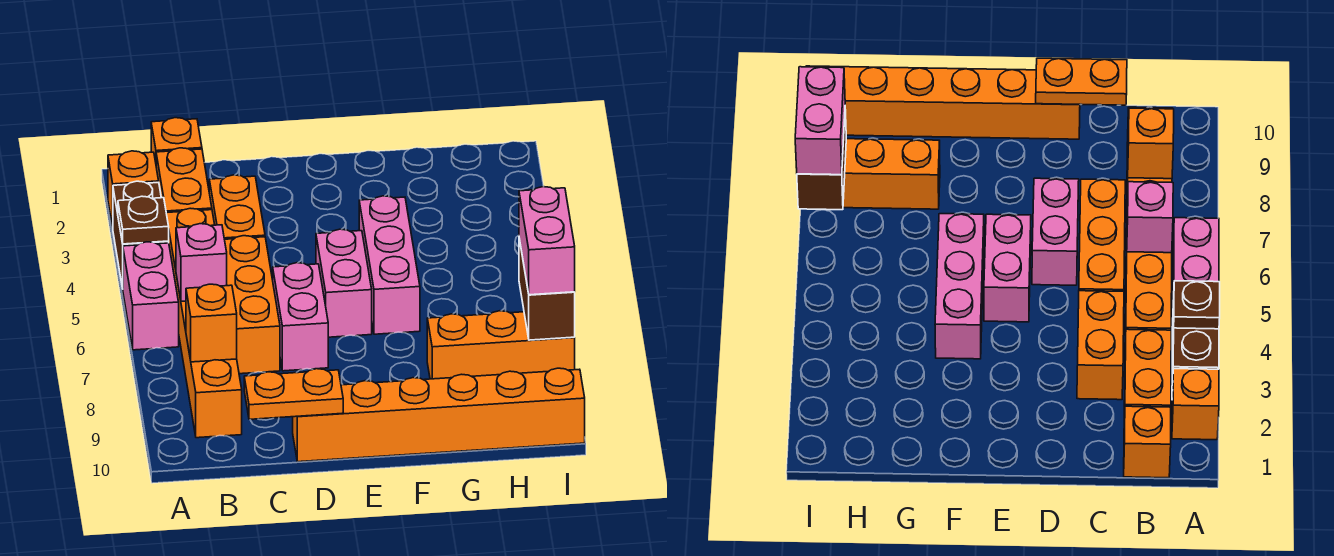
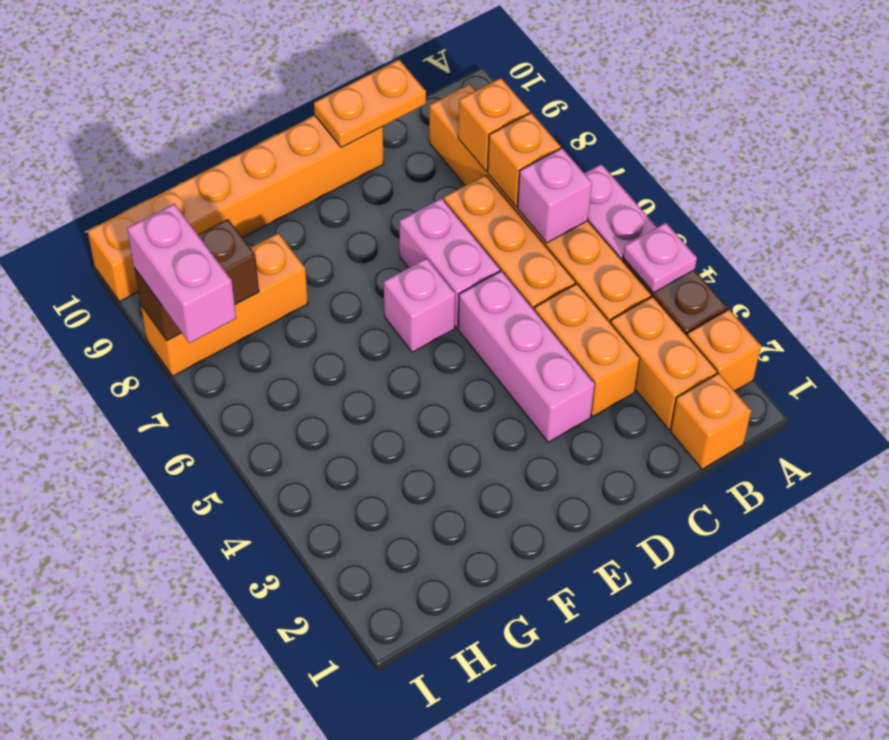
brown 1x1 plate [118,196,169,244] -> pink 1x1 plate [623,223,697,293]
none -> orange 1x1 brick [488,113,561,207]
pink 1x2 brick [316,229,372,337] -> pink 1x1 brick [384,258,455,352]
pink 1x3 brick [359,196,420,334] -> pink 1x3 brick moved to [458,271,595,442]
brown 1x2 brick [519,239,575,340] -> brown 1x2 brick turned to [134,219,259,341]

